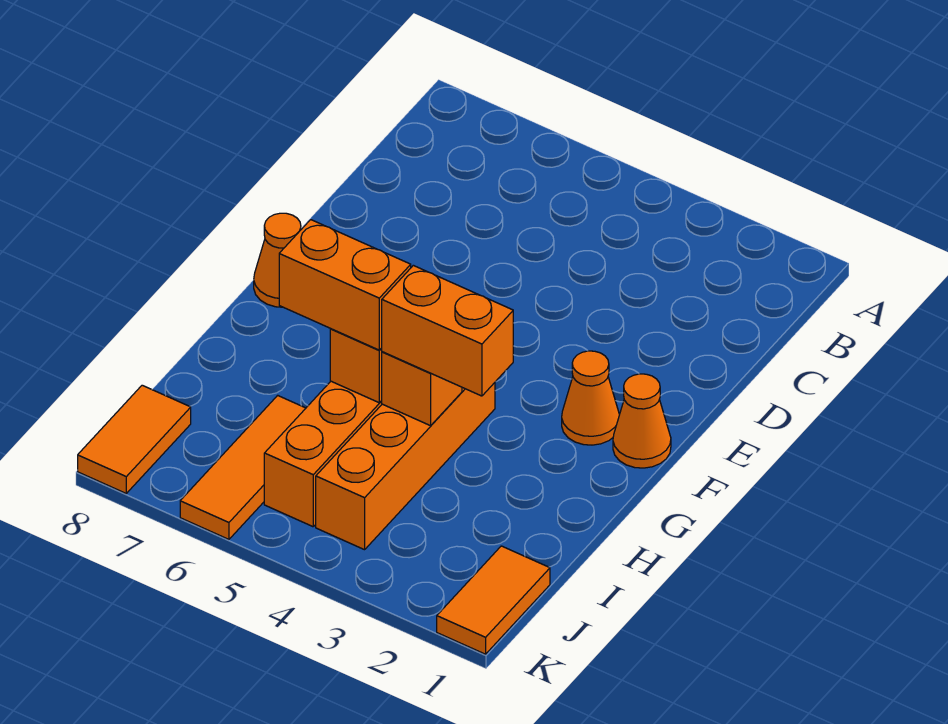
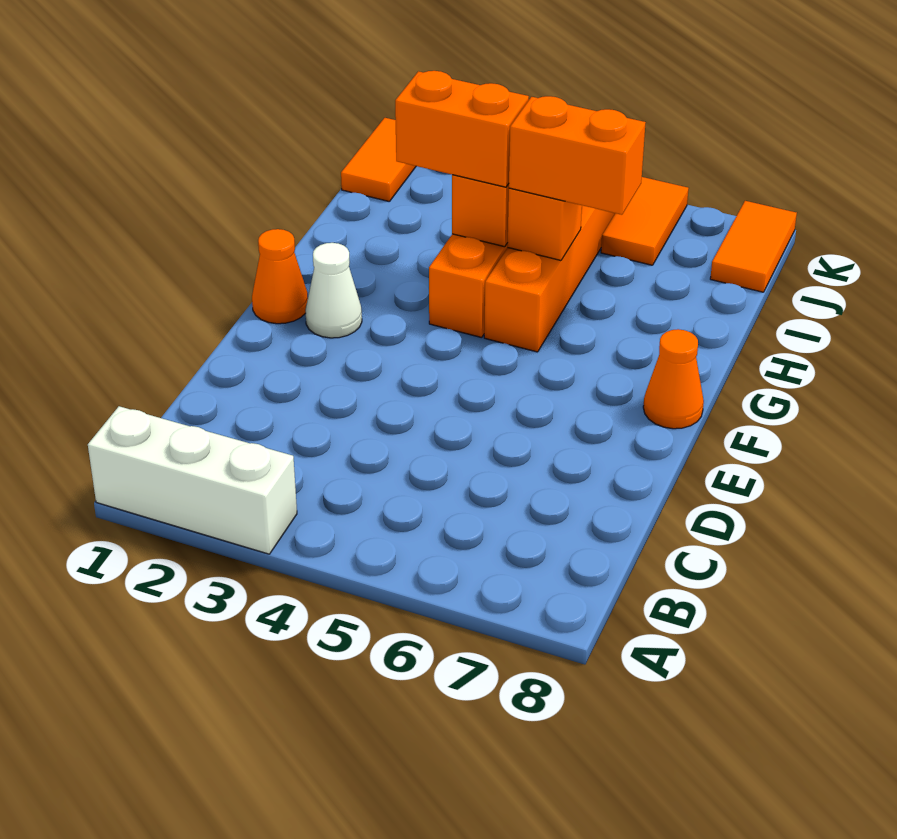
none -> white 1x3 brick [88,406,297,554]
orange 1x1 cone [562,351,620,445] -> white 1x1 cone [305,243,362,338]
orange 1x3 tile [180,395,306,539] -> orange 1x2 tile [601,177,689,265]

